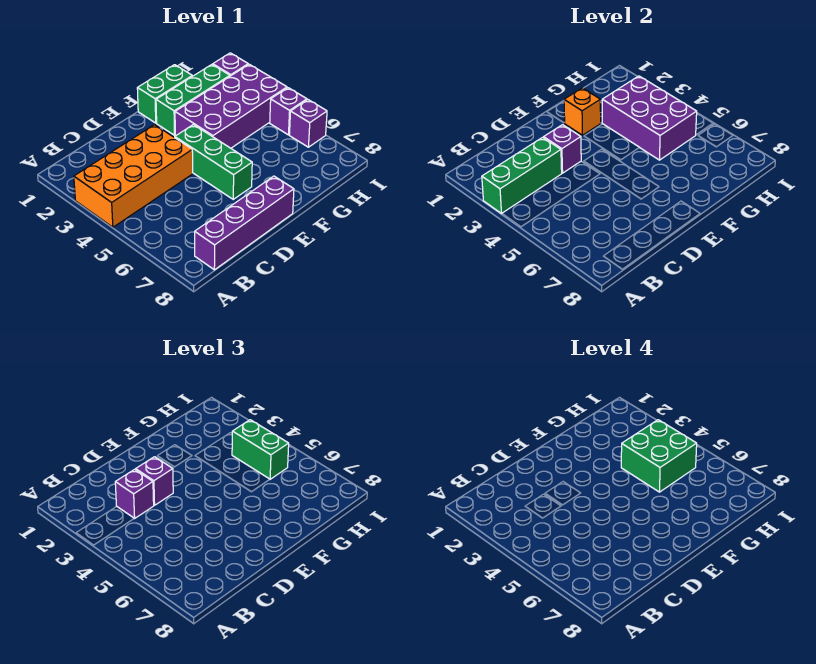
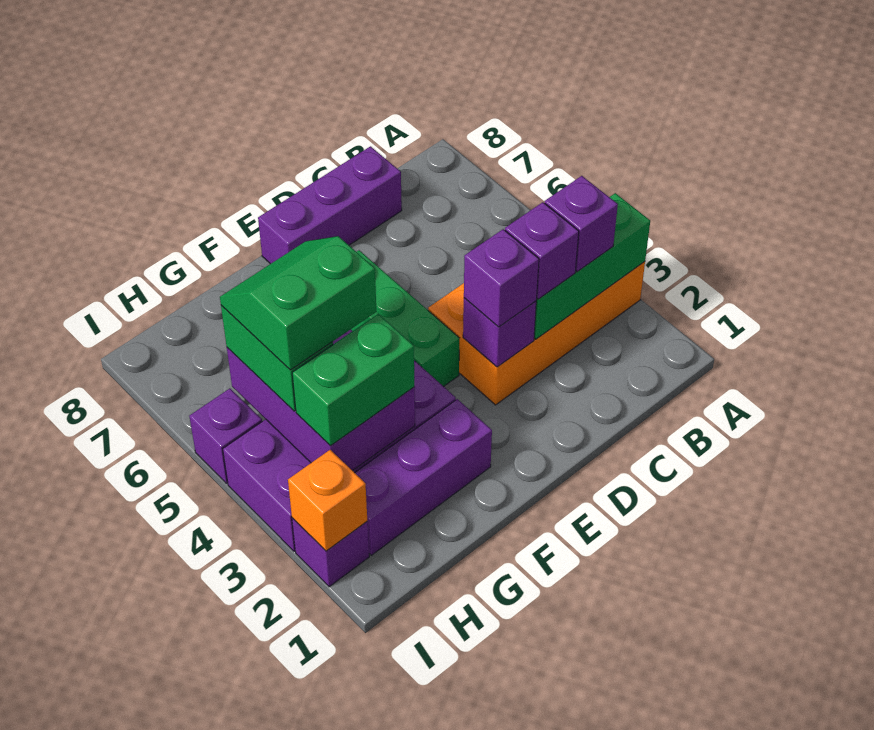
purple 1x4 brick [195,176,294,270] -> purple 1x3 brick [258,146,402,264]
green 1x2 brick [137,65,192,123] -> green 1x2 brick moved to [292,314,414,446]
green 1x3 brick [156,65,230,135] -> purple 1x3 brick [355,399,492,555]
orange 1x1 brick [564,88,601,135] -> orange 1x1 brick moved to [288,450,367,551]
green 2x2 brick [621,420,697,492] -> green 2x2 slope [220,236,376,370]
purple 1x1 brick [289,100,327,147] -> purple 1x1 brick moved to [545,176,618,272]

